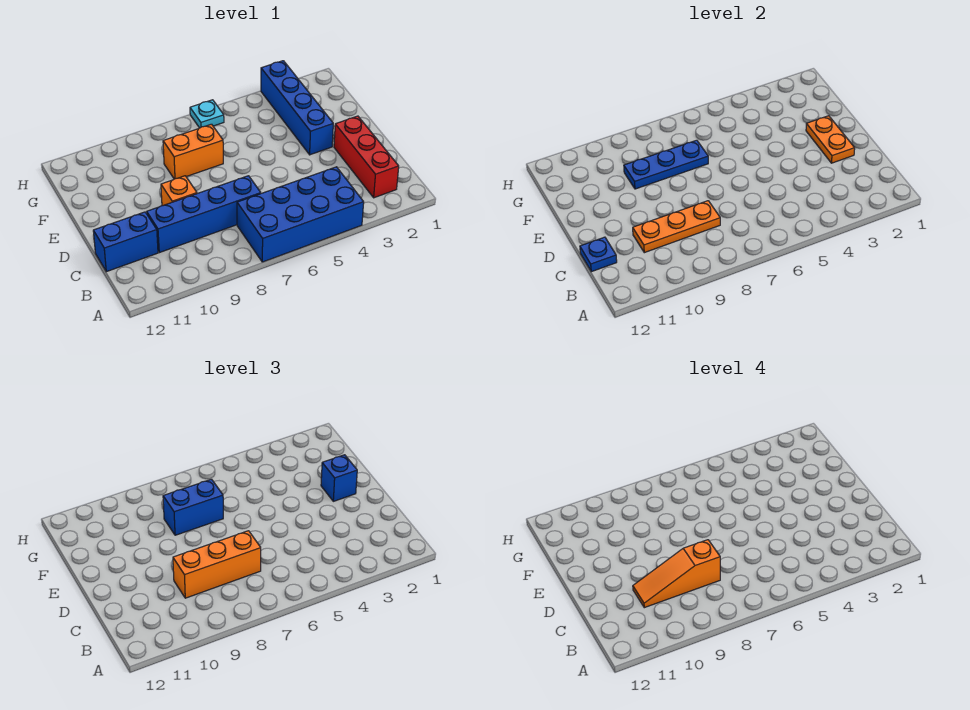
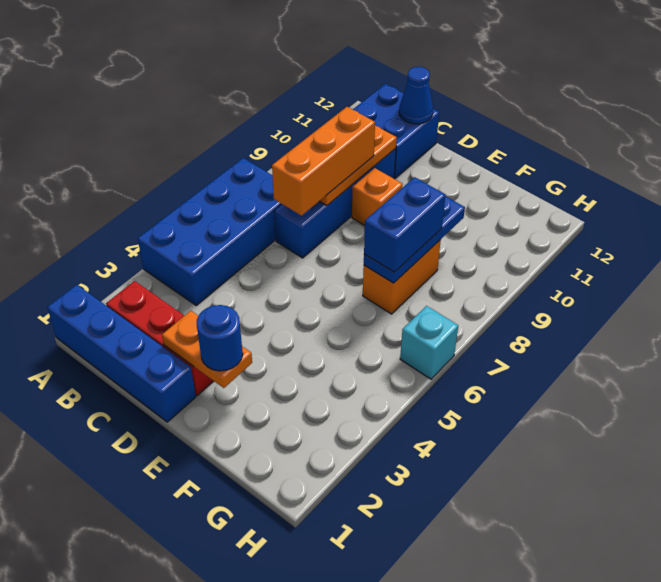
orange 1x3 slope [633,540,720,608] -> none
blue 1x2 brick [93,212,158,272] -> blue 2x2 brick [353,84,439,178]
blue 1x1 plate [580,237,617,272] -> blue 1x1 cone [399,67,433,124]
blue 1x1 brick [321,455,357,501] -> blue 1x1 round brick [197,305,243,371]
blue 1x4 brick [261,61,333,155] -> blue 1x4 brick moved to [47,285,196,422]
cyan 1x1 plate [190,100,224,128] -> cyan 1x1 brick [400,306,458,379]

